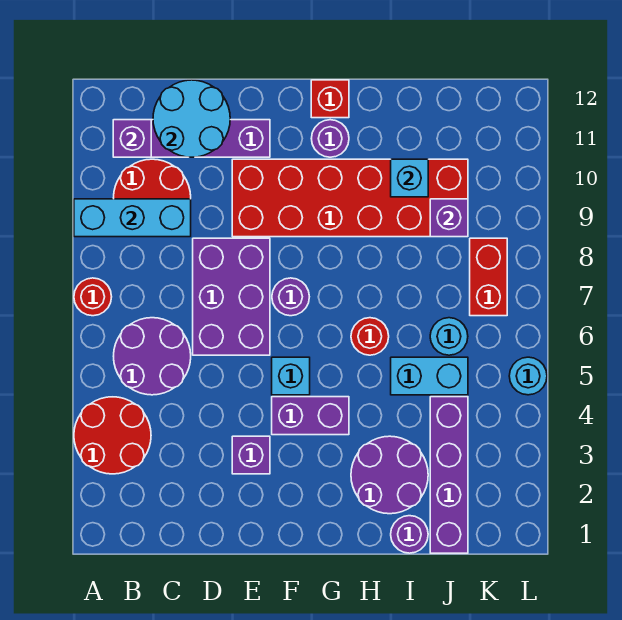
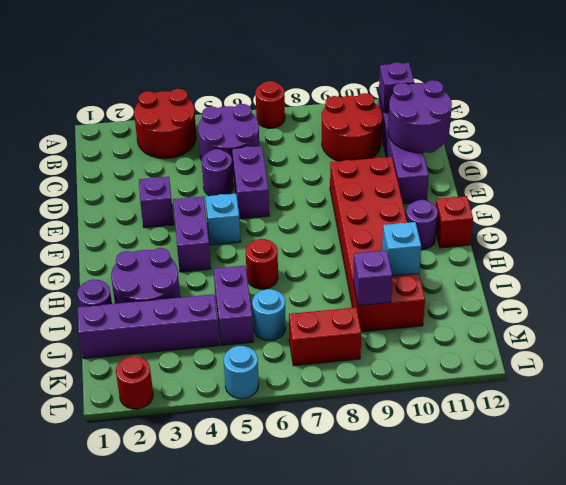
cyan 1x3 brick [74,199,191,237] -> none
cyan 2x2 round brick [153,80,230,157] -> purple 2x2 round brick [388,80,452,153]
purple 2x3 brick [193,238,270,355] -> purple 1x2 brick [232,146,269,219]
purple 1x1 round brick [272,278,309,316] -> purple 1x1 round brick moved to [202,149,233,196]
cyan 1x2 brick [391,357,468,395] -> purple 1x2 brick [213,266,253,345]
none -> red 1x1 round brick [116,356,153,409]

